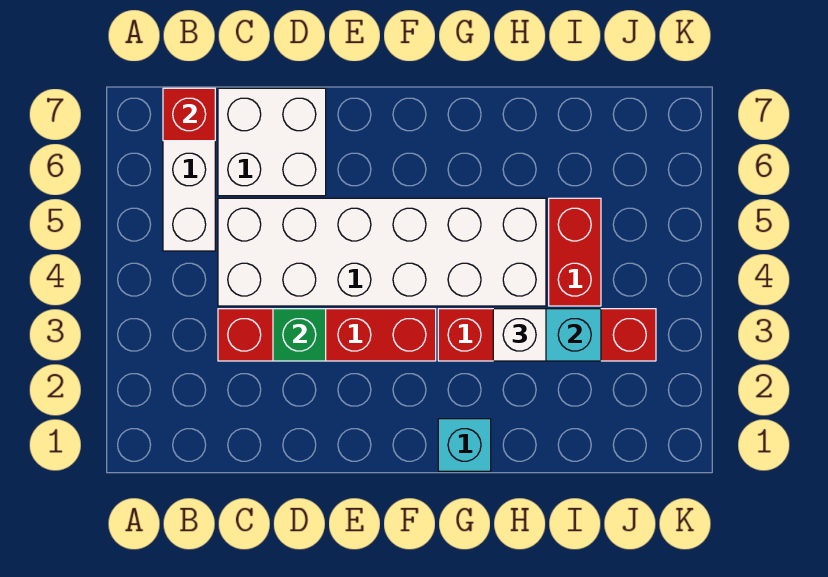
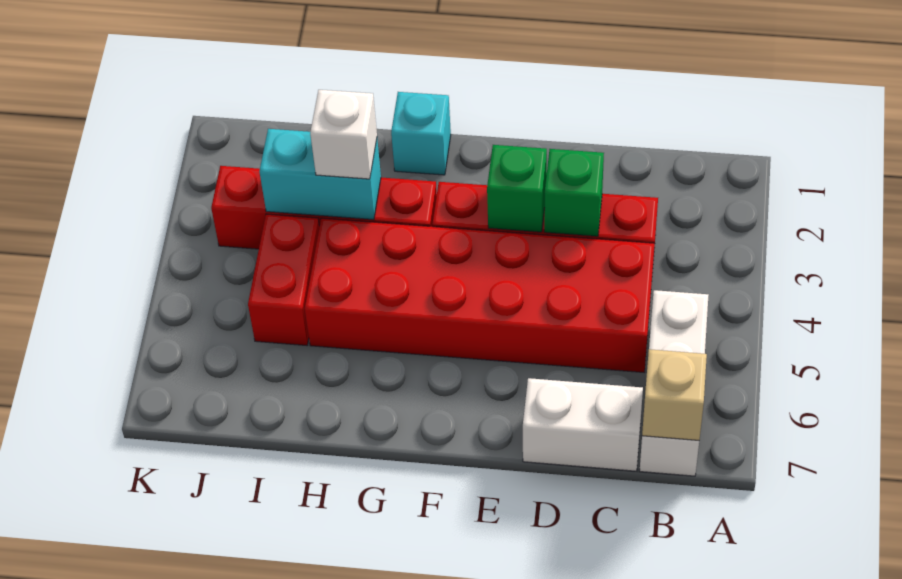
red 1x1 brick [163,88,215,141] -> tan 1x1 brick [642,349,707,440]
white 2x6 brick [218,198,546,306] -> red 2x6 brick [305,218,655,372]
white 2x2 brick [218,88,326,196] -> white 1x2 brick [523,378,643,471]
none -> green 1x1 brick [487,145,547,232]

